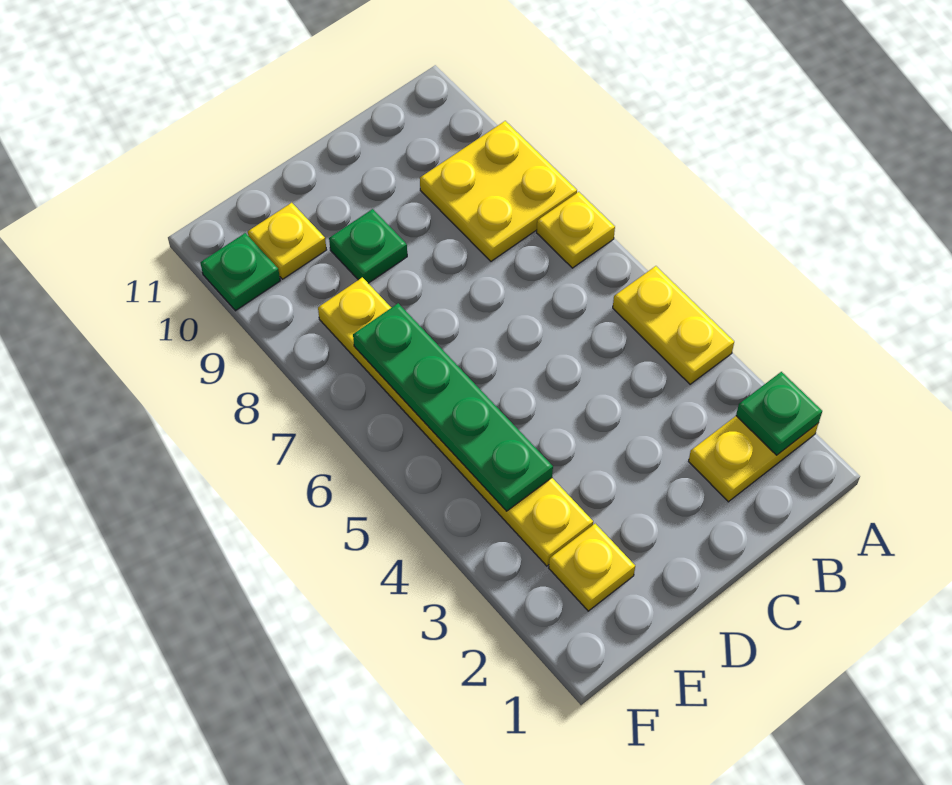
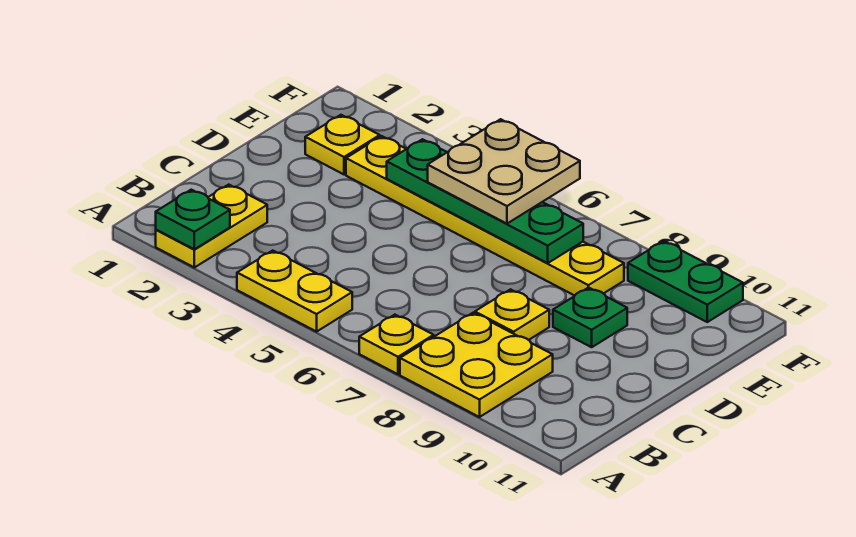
none -> tan 2x2 plate [428,119,580,224]
yellow 1x1 plate [248,203,326,279] -> yellow 1x1 plate moved to [475,289,549,340]
green 1x1 plate [200,233,280,311] -> green 1x2 plate [628,241,743,322]

